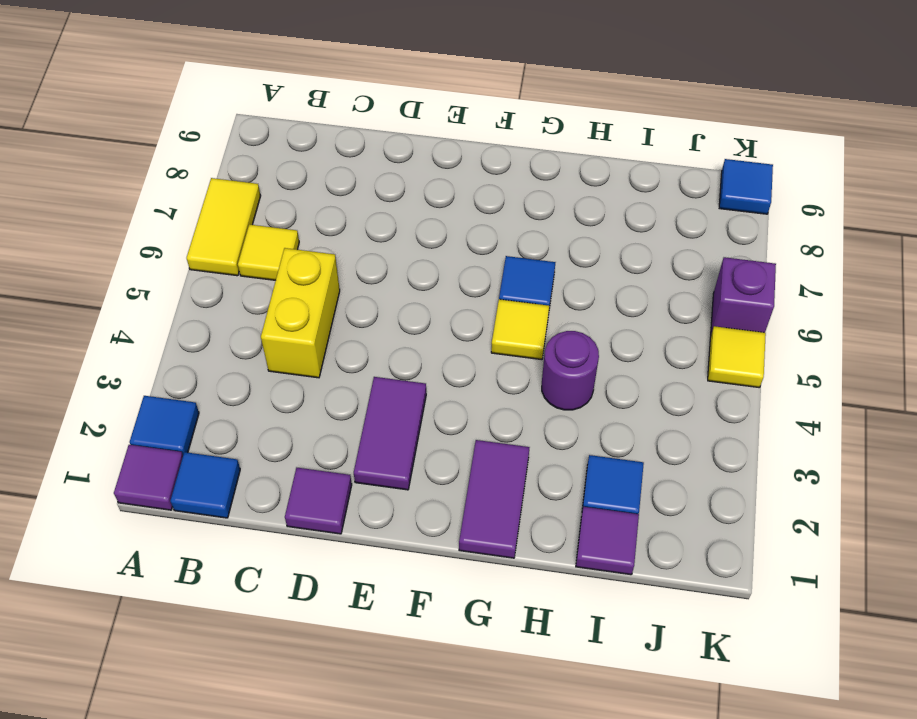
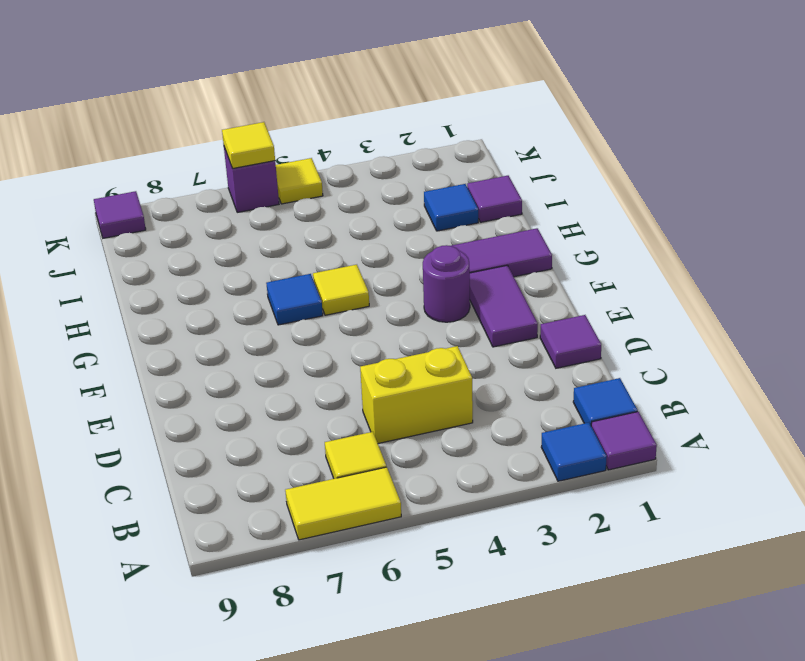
purple 1x2 tile [354,377,426,490] -> purple 1x2 tile turned to [470,265,538,347]
purple 1x1 round brick [542,331,599,410] -> purple 1x1 round brick moved to [423,245,470,322]
none -> yellow 1x1 tile [222,122,275,169]
blue 1x1 tile [719,159,773,214] -> purple 1x1 tile [94,191,146,238]

